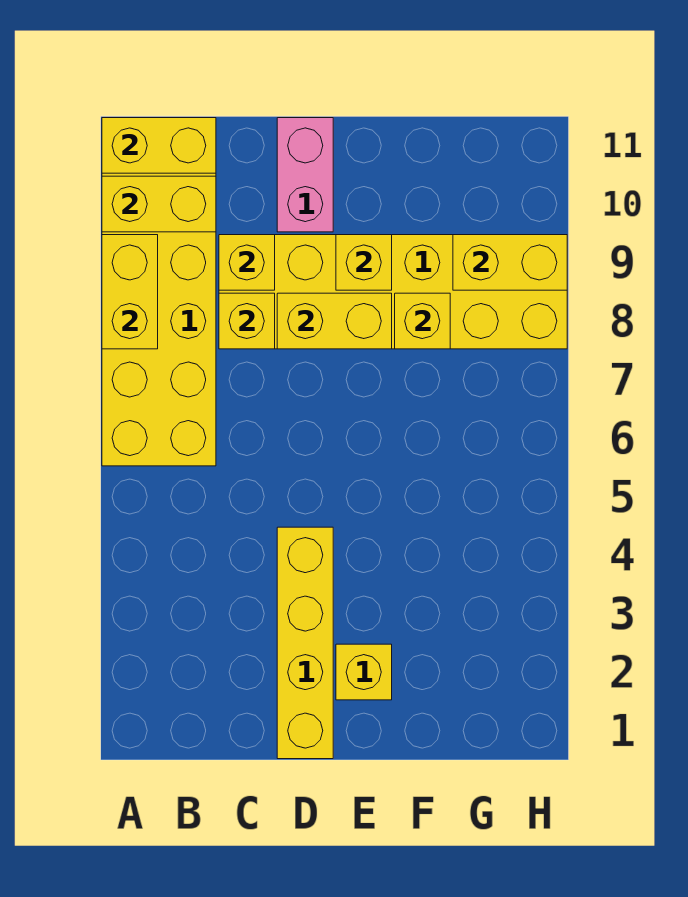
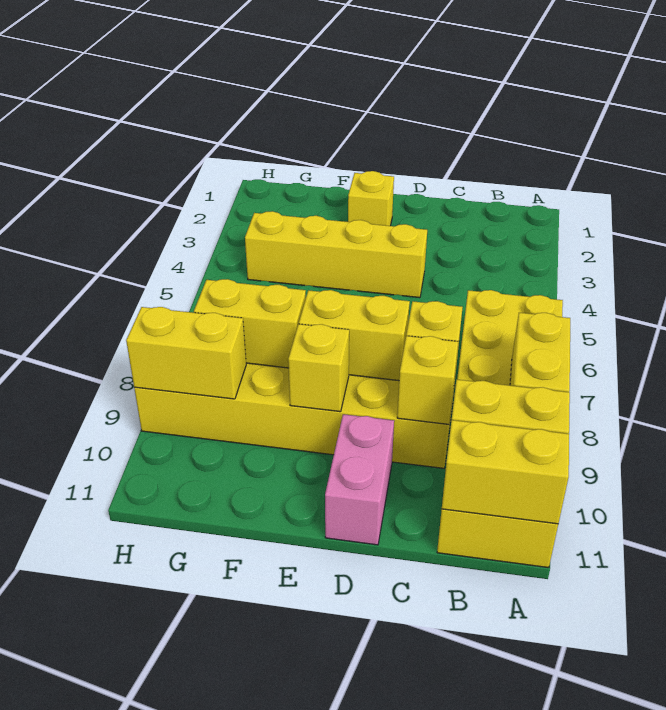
yellow 1x4 brick [277,527,333,759] -> yellow 1x4 brick turned to [245,211,427,298]
yellow 1x1 brick [395,293,450,349] -> yellow 1x2 brick [194,279,306,368]

